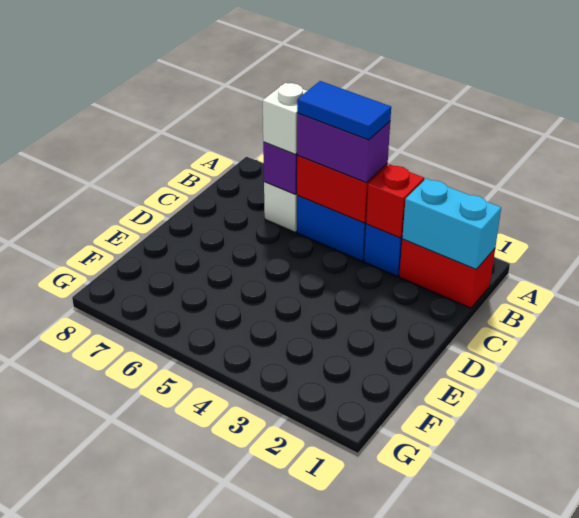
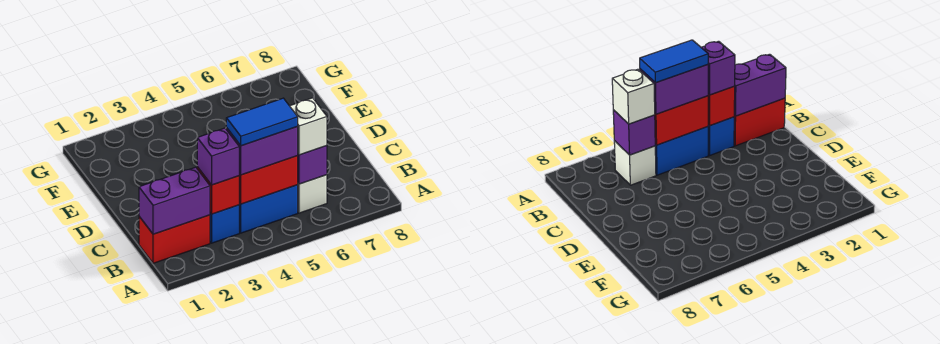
cyan 1x2 brick [402,178,501,269] -> purple 1x2 brick [139,167,210,234]
none -> purple 1x1 brick [197,128,239,185]

